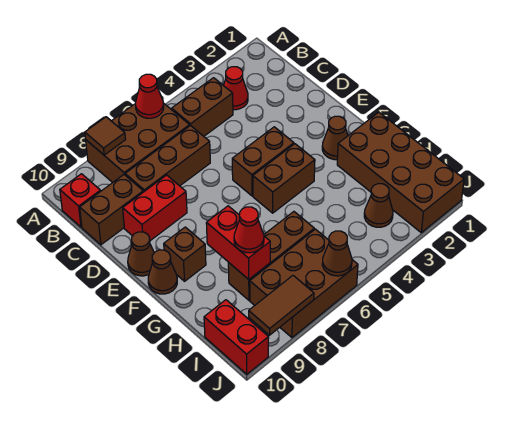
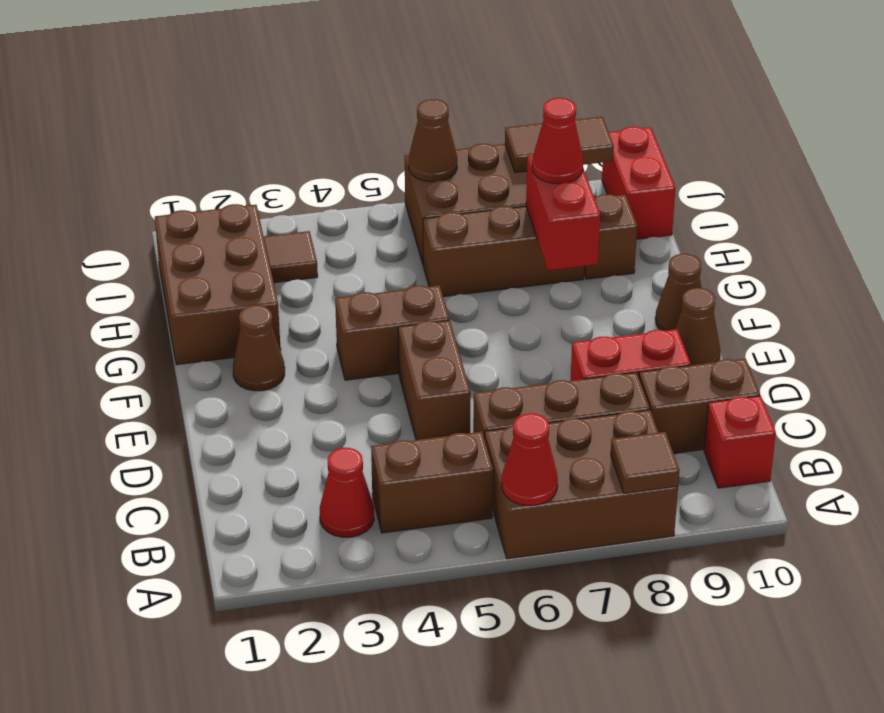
brown 1x2 brick [232,127,294,196] -> brown 1x2 brick turned to [398,320,471,440]
brown 1x1 brick [164,227,206,281] -> brown 1x1 brick moved to [584,194,637,279]
brown 2x4 brick [337,112,464,233] -> brown 2x3 brick [155,204,281,365]
brown 1x1 cone [364,184,393,227] -> brown 1x1 tile [264,231,318,283]

